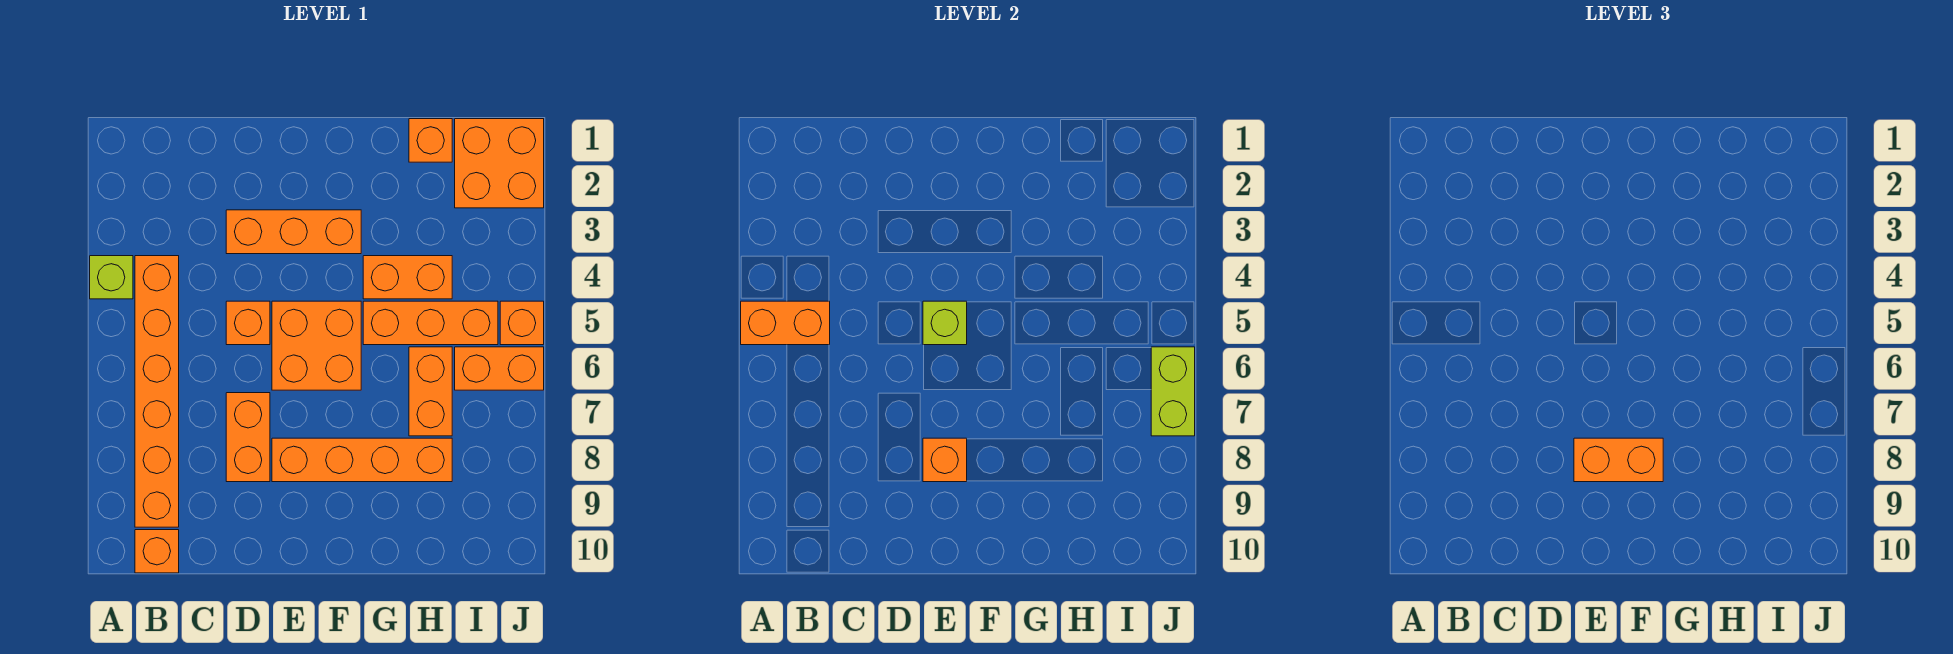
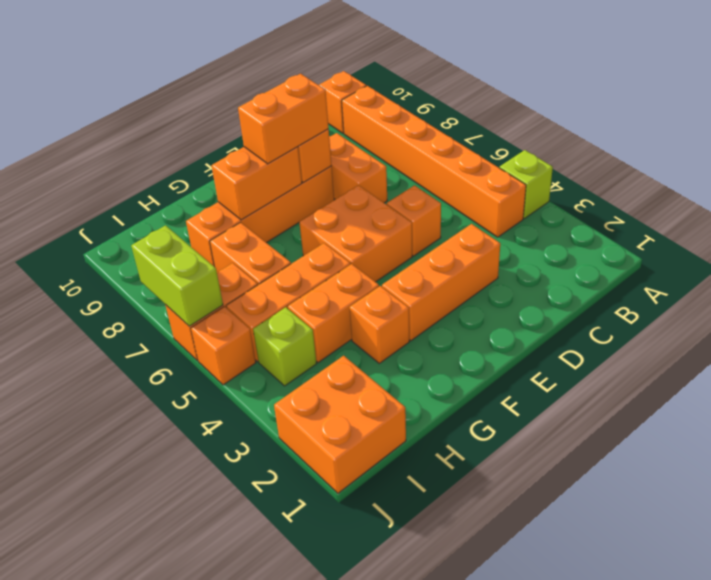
orange 1x2 brick [741,301,830,345] -> orange 1x2 brick moved to [212,147,302,220]
lime 1x1 brick [923,301,967,345] -> lime 1x1 brick moved to [253,307,317,386]
orange 1x1 brick [409,119,452,162] -> orange 1x1 brick moved to [349,286,409,363]

